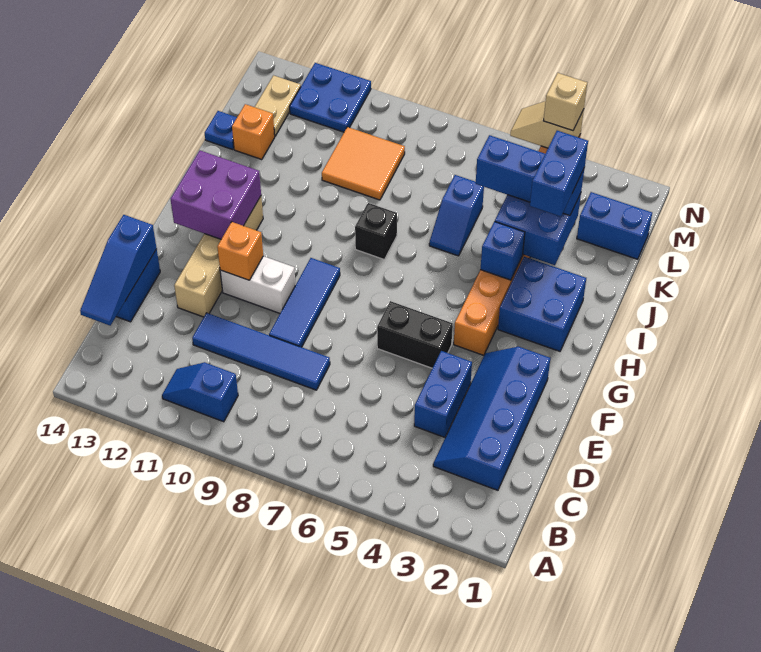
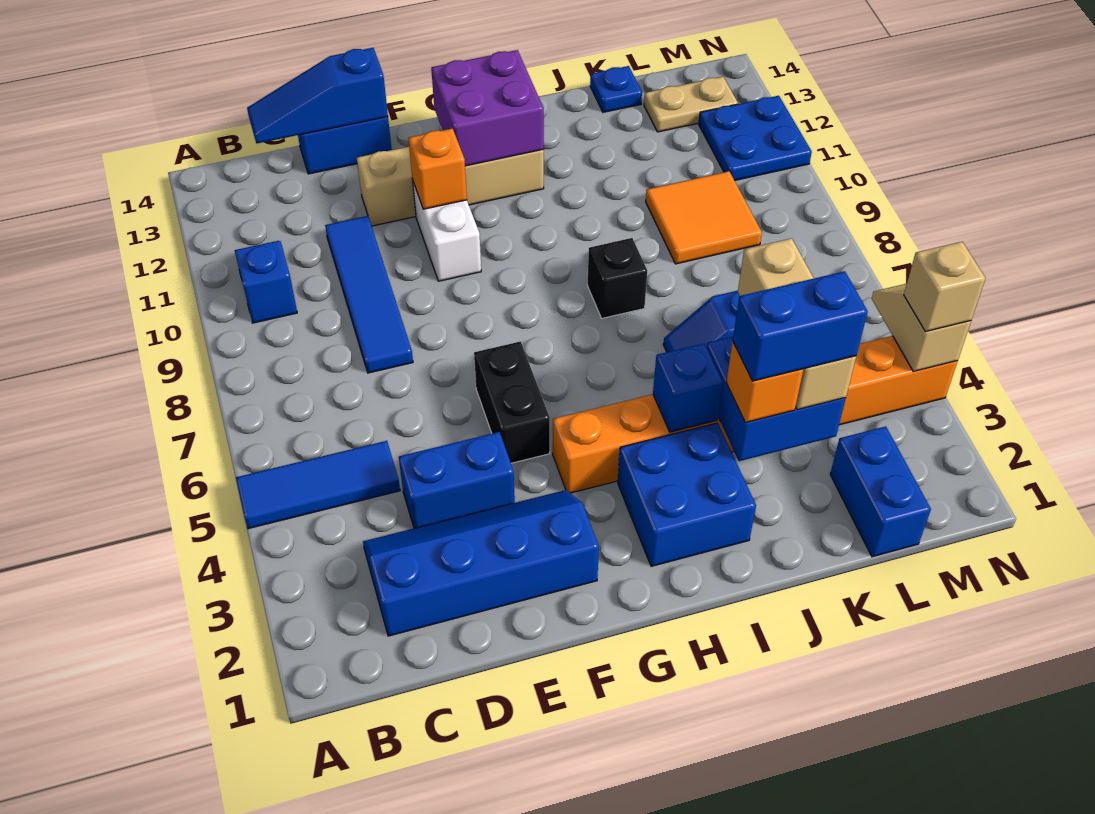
blue 1x3 tile [269,258,340,347] -> blue 1x3 tile moved to [236,441,400,529]
blue 1x3 brick [476,135,584,216] -> tan 1x3 brick [738,238,856,410]
orange 1x1 brick [232,104,275,160] -> orange 1x1 brick moved to [726,342,803,423]

